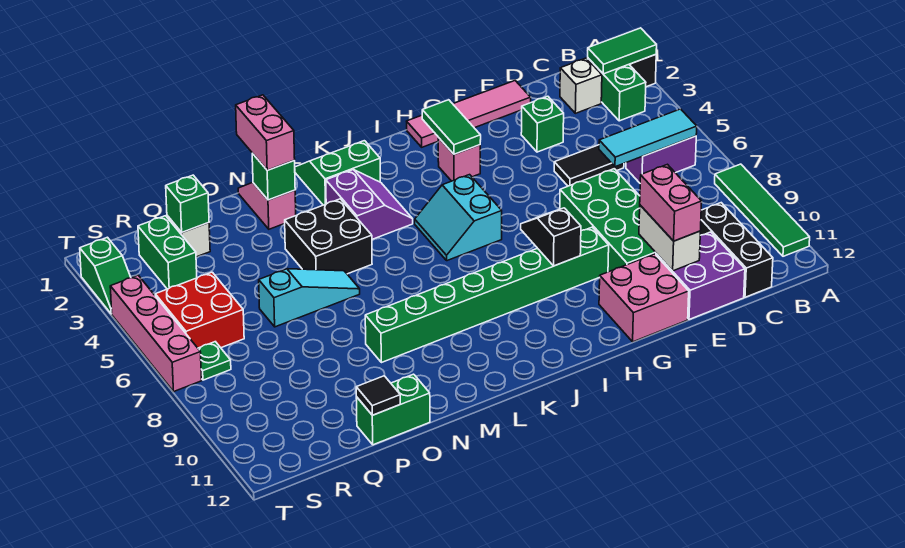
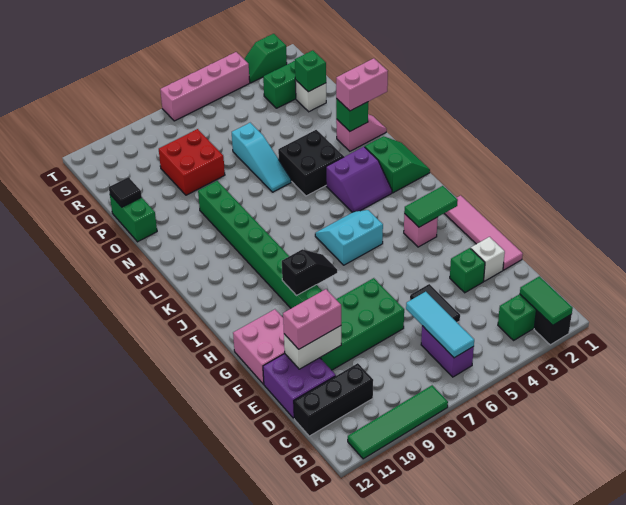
white 1x1 brick [560,58,602,113] -> white 1x1 brick moved to [471,237,505,281]
red 2x2 brick [155,272,244,348] -> red 2x2 brick moved to [159,129,225,195]
green 1x1 plate [198,342,231,380] -> none

